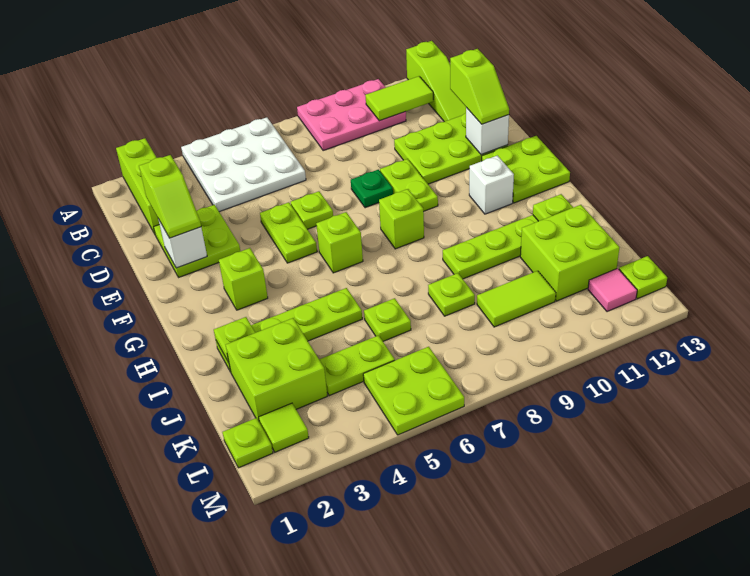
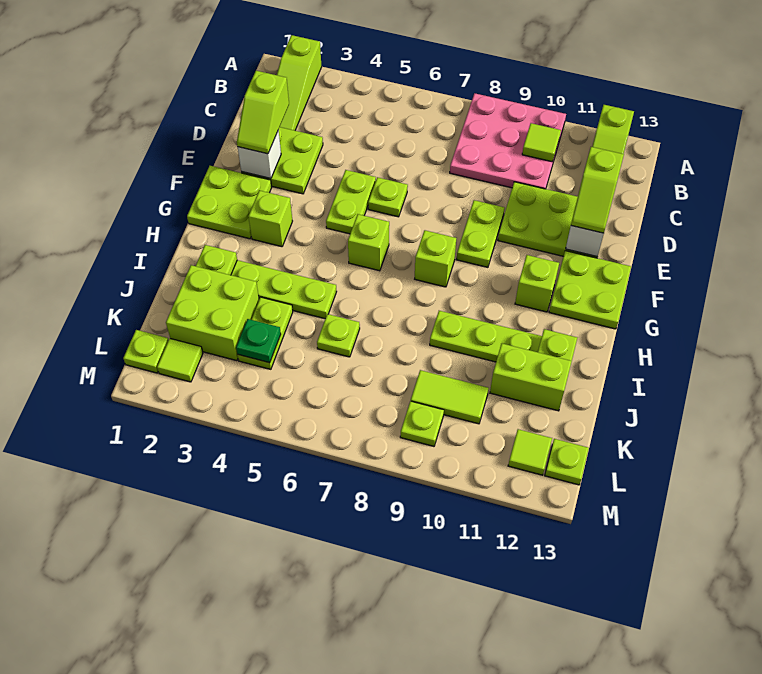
lime 1x3 brick [116,138,159,234] -> lime 1x3 slope [277,35,322,131]
white 3x3 plate [181,117,306,212] -> none
pink 2x3 plate [297,79,406,151] -> pink 3x3 plate [450,93,566,189]
lime 1x2 tile [365,76,433,121] -> lime 1x1 tile [522,123,561,162]
green 1x1 plate [351,170,393,208] -> green 1x1 plate moved to [236,319,281,363]
white 1x1 brick [469,156,514,214] -> lime 1x1 brick [515,255,559,312]
lime 1x1 plate [428,273,475,316] -> lime 1x1 plate moved to [400,401,444,446]
lime 2x2 brick [520,205,620,301] -> lime 1x2 brick [490,344,572,411]
lime 1x2 plate [319,335,395,396] -> lime 1x2 plate turned to [237,297,293,369]
lime 2x2 plate [363,347,464,435] -> lime 2x2 plate moved to [187,166,272,239]
pink 1x1 tile [588,268,637,312] -> lime 1x1 tile [508,429,552,475]

